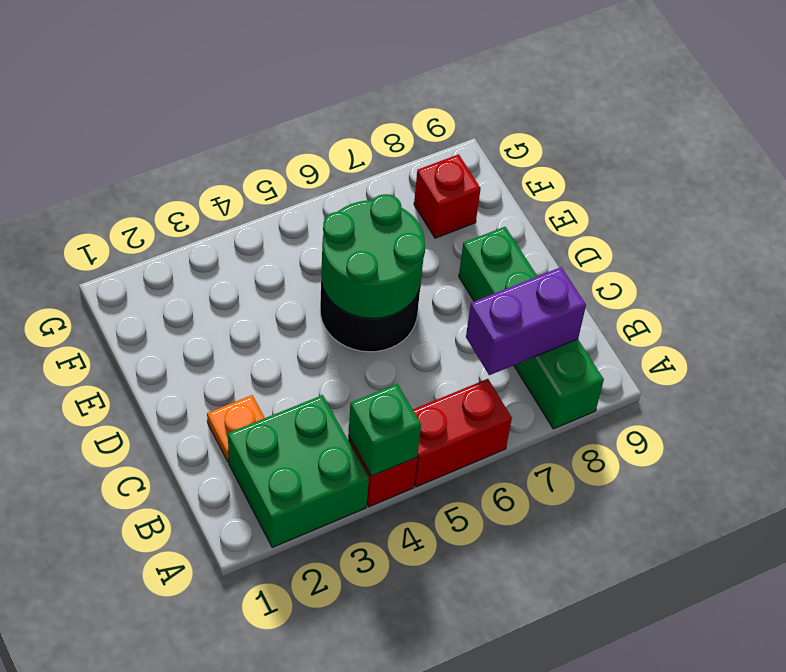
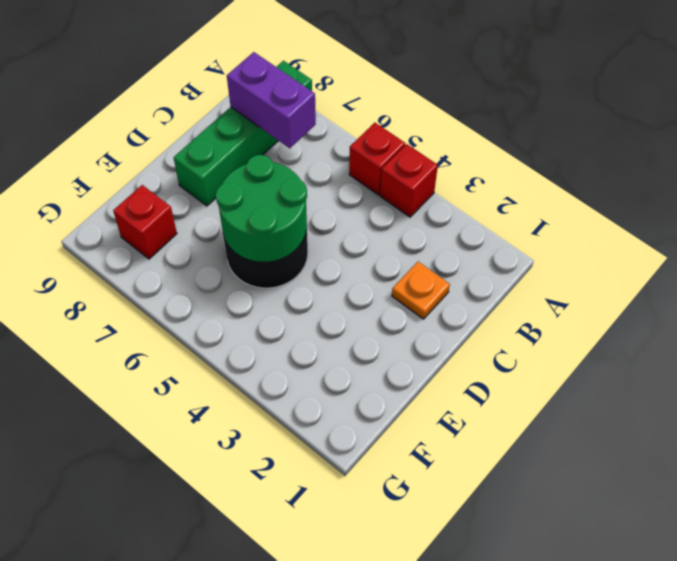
green 2x2 brick [228,395,369,547] -> none
green 1x1 brick [348,384,421,476] -> none
red 1x2 brick [413,379,512,487] -> red 1x1 brick [349,123,405,195]

